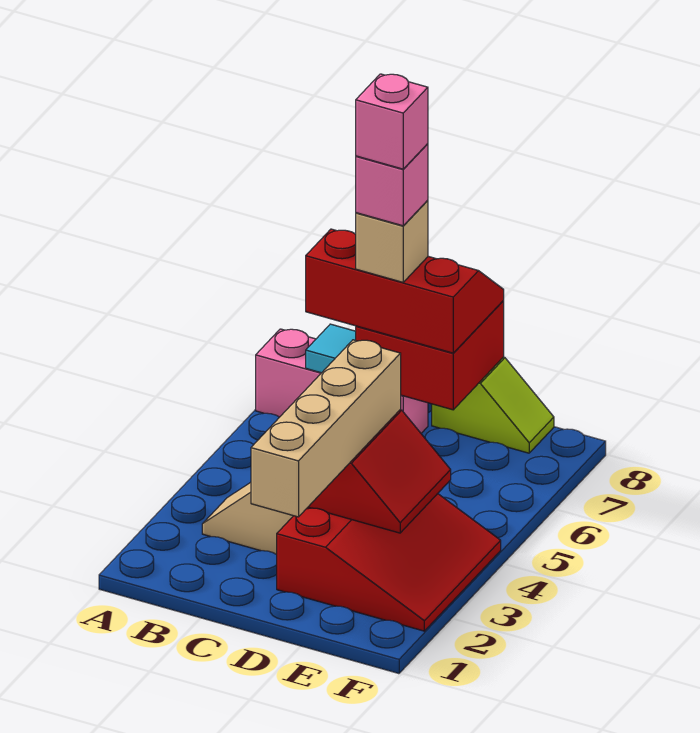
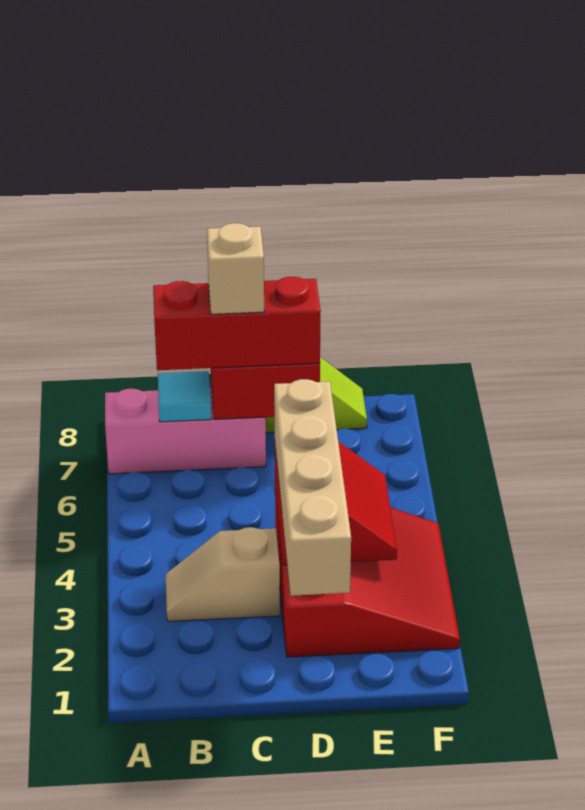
pink 1x1 brick [356,144,428,226] -> none
pink 1x1 brick [356,74,428,169] -> none

